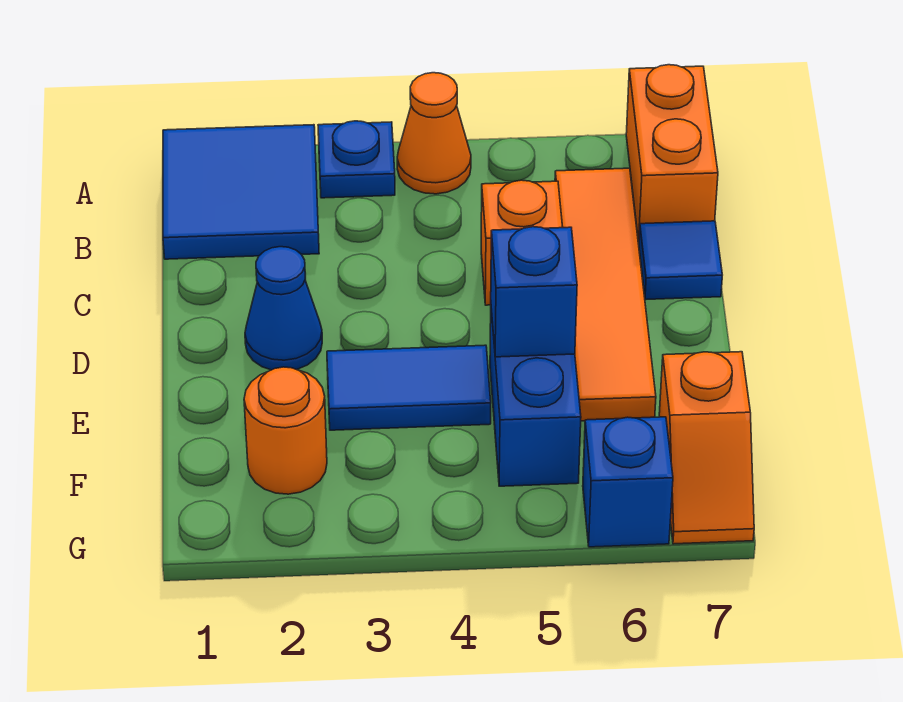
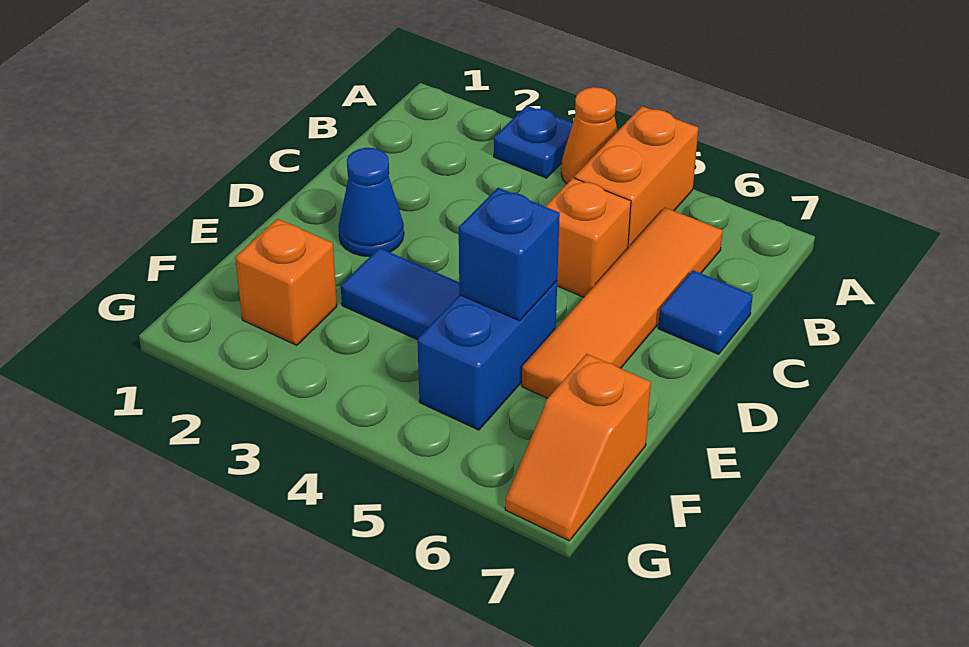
blue 2x2 tile [163,125,319,259] -> none
orange 1x2 brick [626,65,718,242] -> orange 1x2 brick moved to [575,106,698,248]
orange 1x1 round brick [244,367,327,494] -> orange 1x1 brick [235,219,337,345]
blue 1x1 brick [583,417,673,547] -> none

